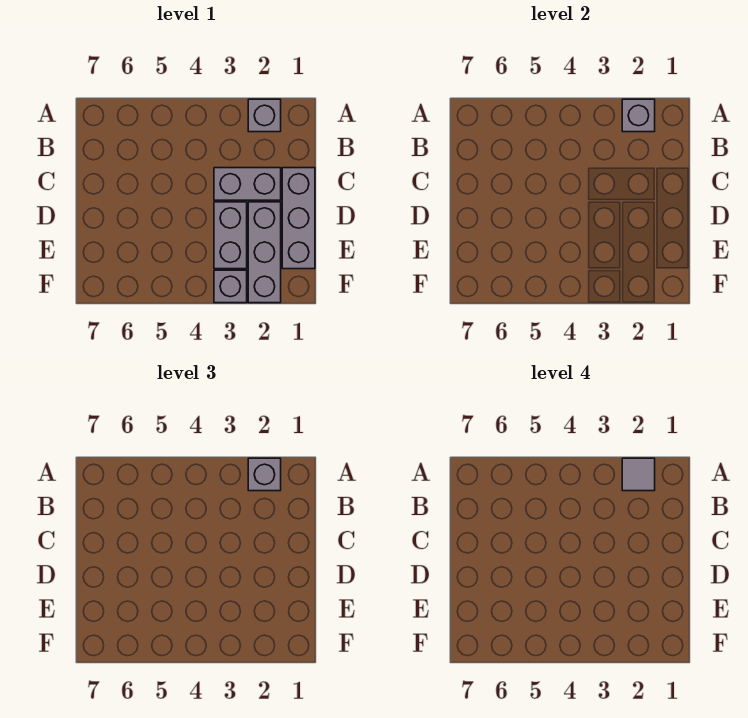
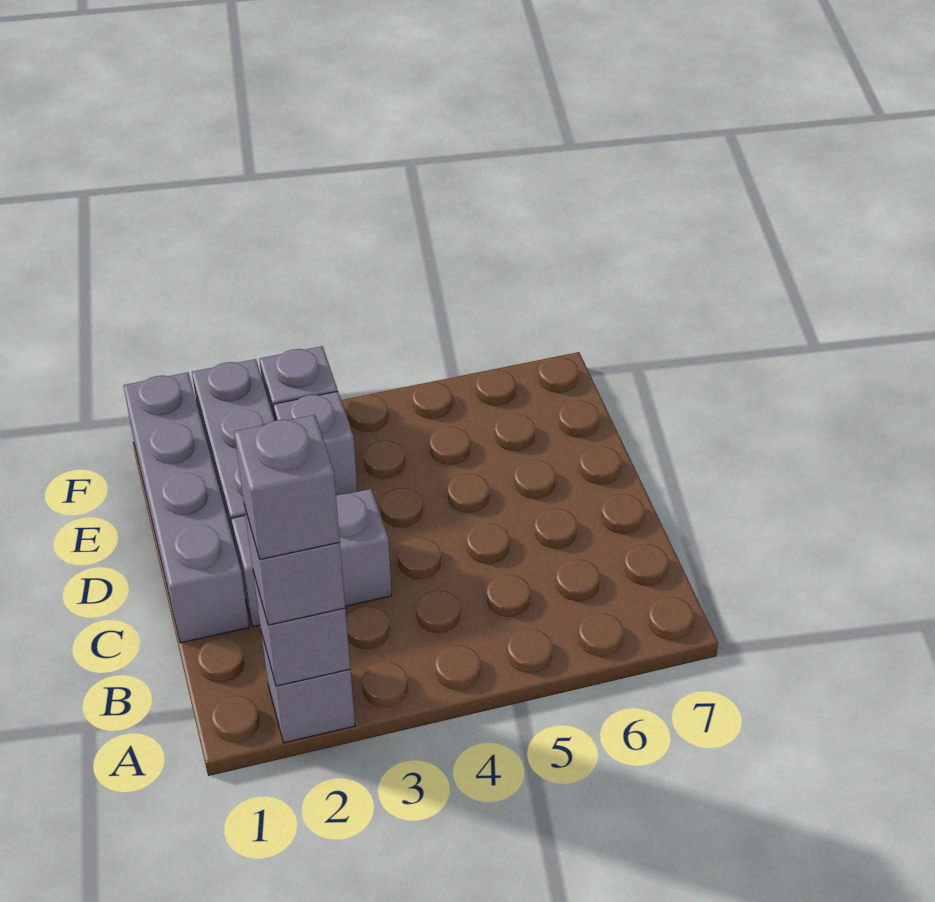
grey 1x1 tile [622,458,655,491] -> grey 1x1 brick [234,415,340,559]
grey 1x3 brick [282,168,315,269] -> grey 1x4 brick [123,372,249,643]
grey 1x2 brick [214,202,247,269] -> grey 1x1 brick [273,391,358,495]

